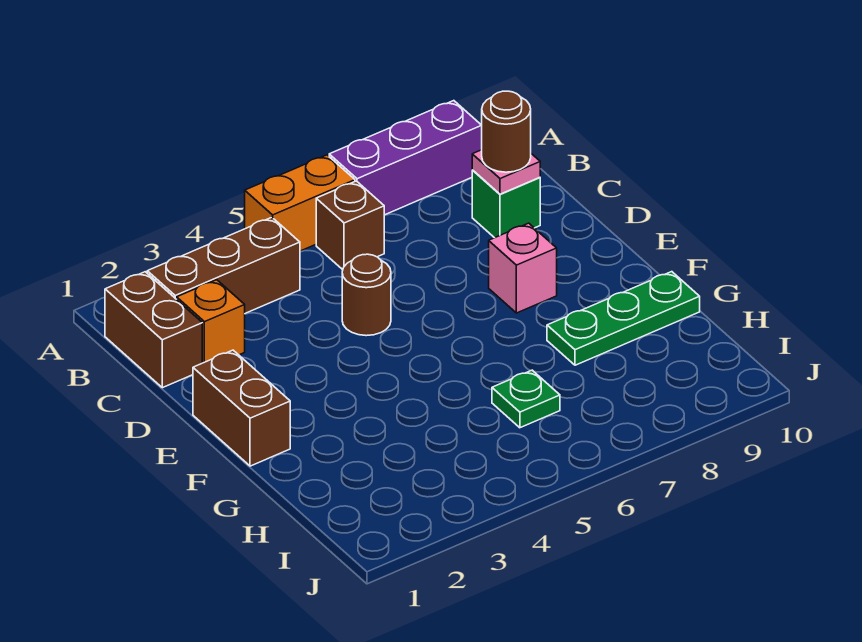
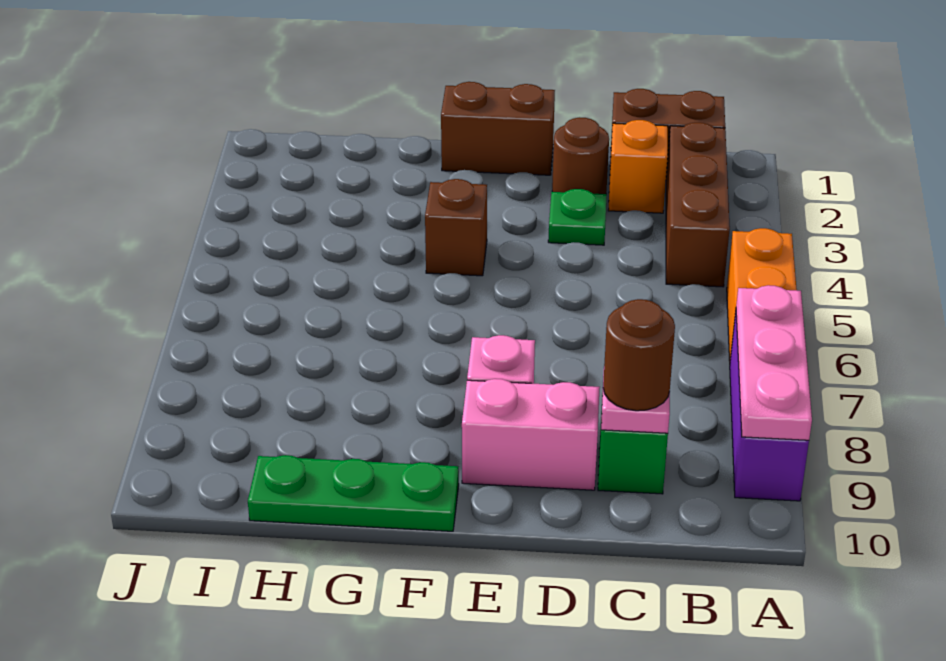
none -> pink 1x3 plate [736,285,812,440]
brown 1x1 brick [316,181,384,270] -> brown 1x1 brick moved to [425,179,487,276]
brown 1x1 round brick [342,254,391,336] -> brown 1x1 round brick moved to [552,117,609,194]
none -> pink 1x2 brick [462,379,600,490]
green 1x3 plate [547,272,700,365] -> green 1x3 plate turned to [248,455,459,531]
green 1x1 plate [492,370,560,428] -> green 1x1 plate moved to [548,189,607,245]

